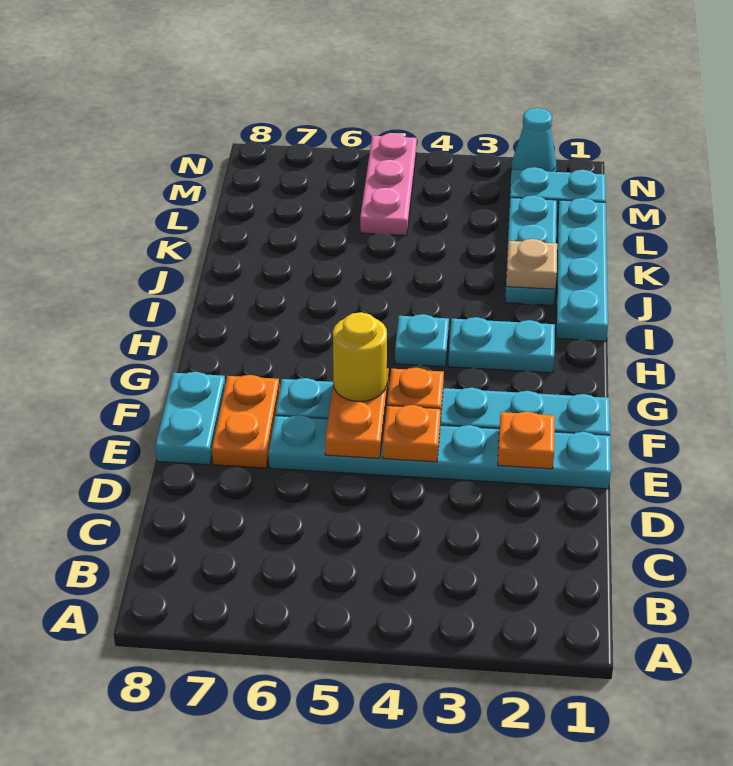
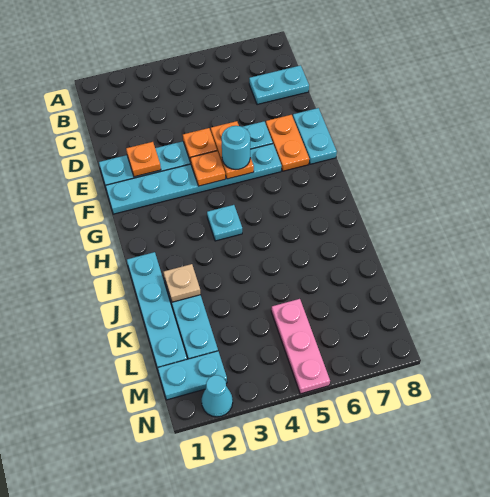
yellow 1x1 round brick [333,312,387,401] -> cyan 1x1 round brick [221,126,250,170]
cyan 1x2 plate [448,317,555,373] -> cyan 1x2 plate moved to [249,65,309,105]

